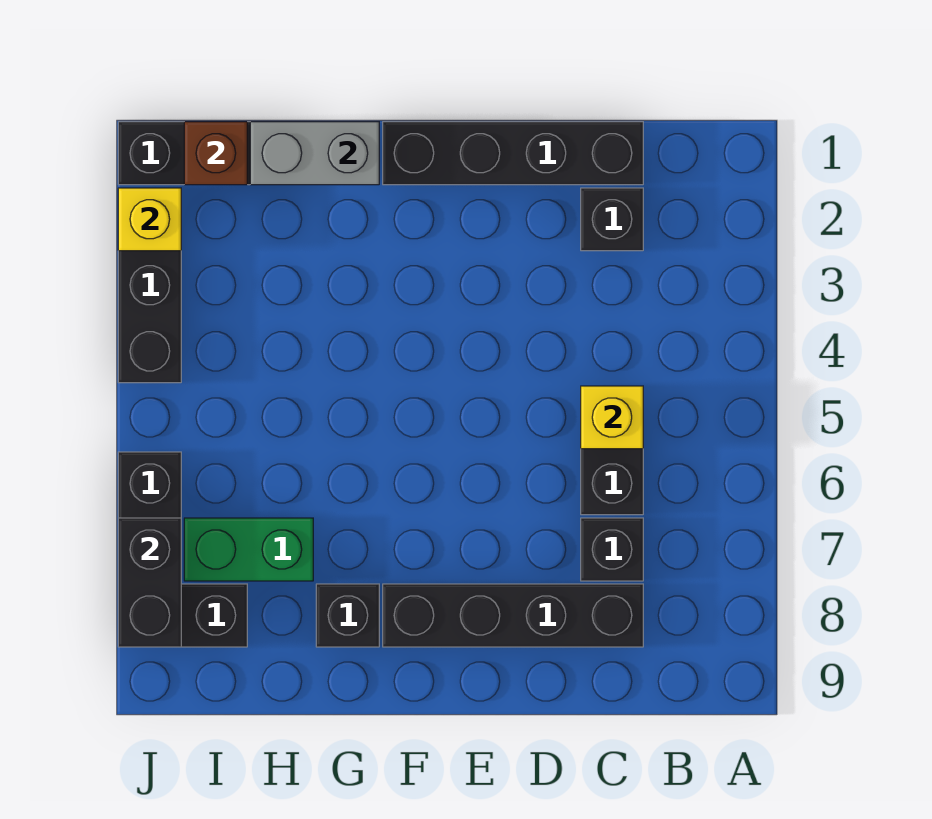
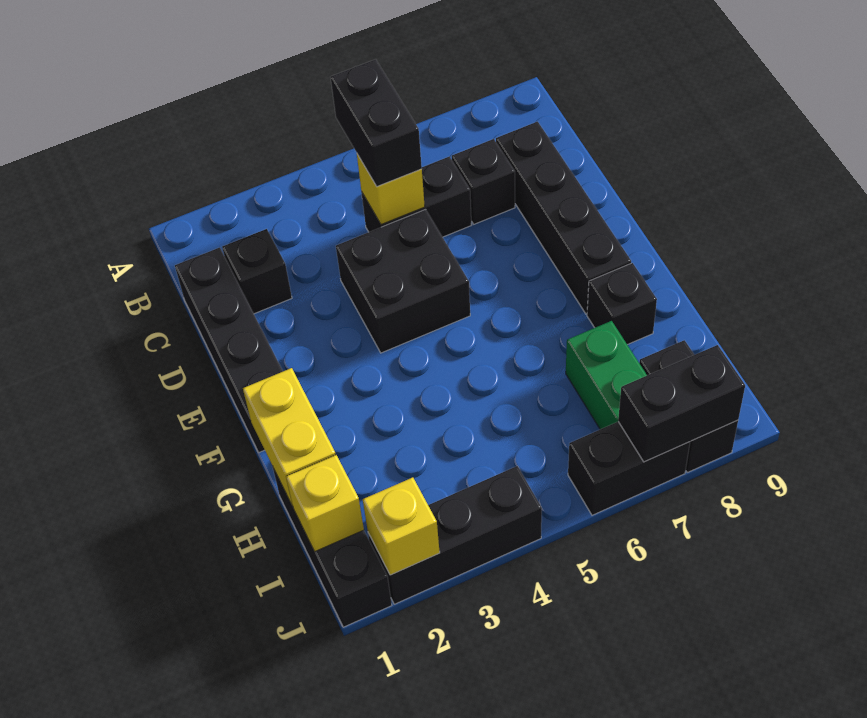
none -> black 1x2 brick [331,59,422,186]
none -> black 2x2 brick [336,210,470,353]
grey 1x2 brick [250,122,379,185] -> yellow 1x2 brick [243,368,336,506]
brown 1x1 brick [184,122,247,185] -> yellow 1x1 brick [286,455,364,552]

